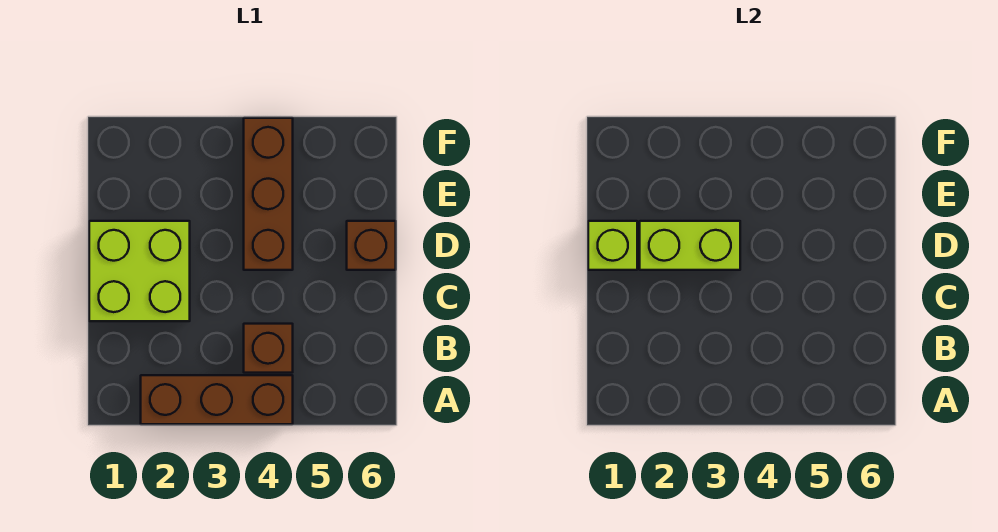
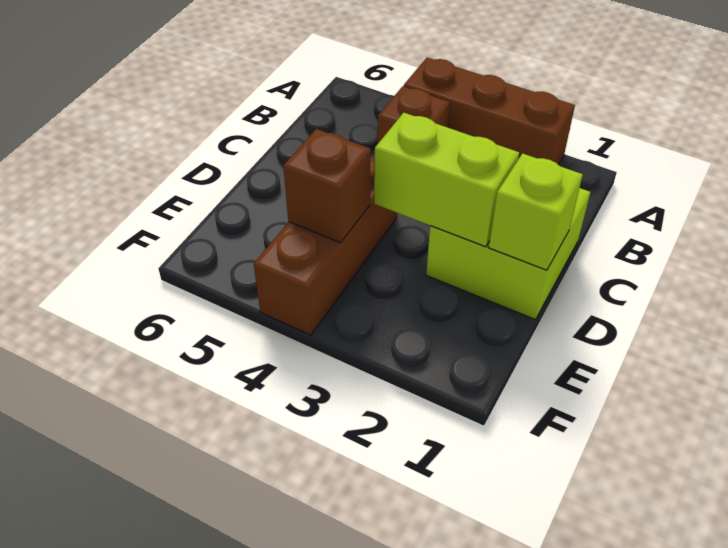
brown 1x1 brick [347,221,396,270] -> brown 1x1 brick moved to [283,129,371,243]

